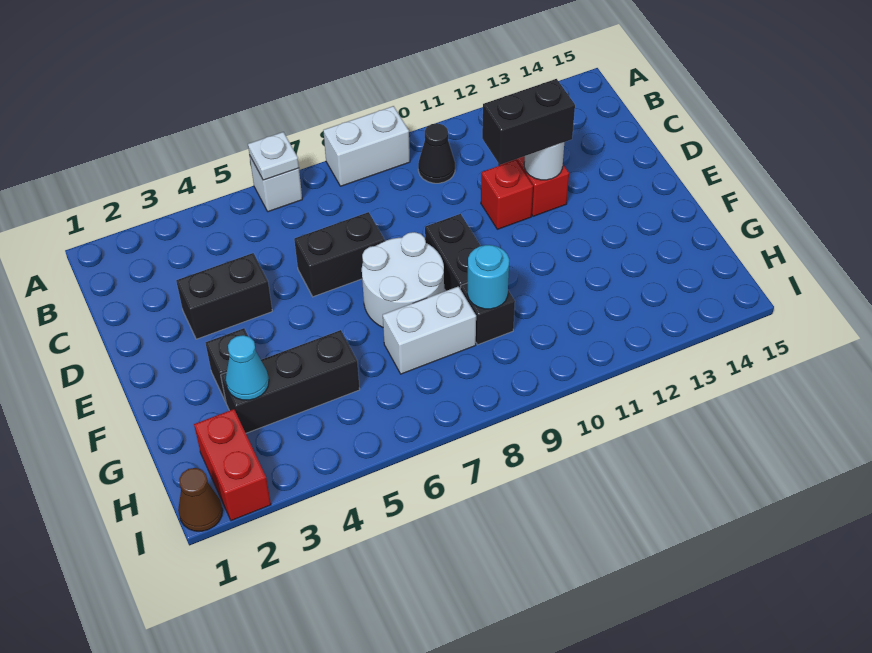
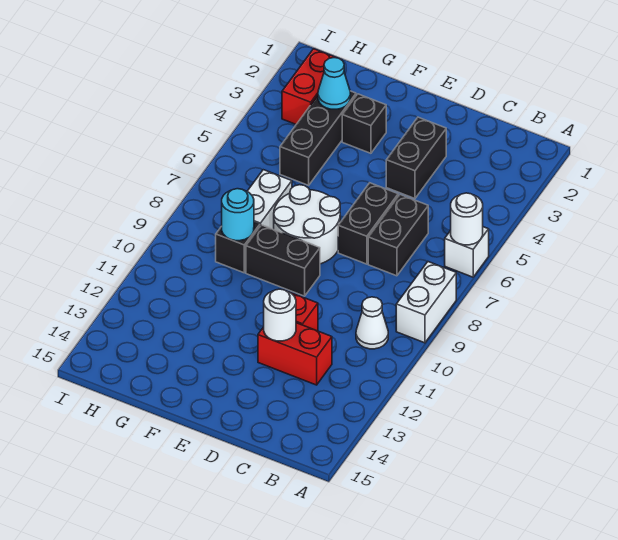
white 1x1 plate [248,132,299,180] -> white 1x1 round brick [450,193,483,245]
black 1x1 cone [418,123,455,183] -> white 1x1 cone [356,297,388,349]
black 1x2 brick [482,79,575,165] -> black 1x2 brick moved to [368,195,428,276]
red 1x2 brick [194,409,271,521] -> red 1x2 brick turned to [282,49,342,124]
brown 1x1 cone [178,468,223,531] -> none

